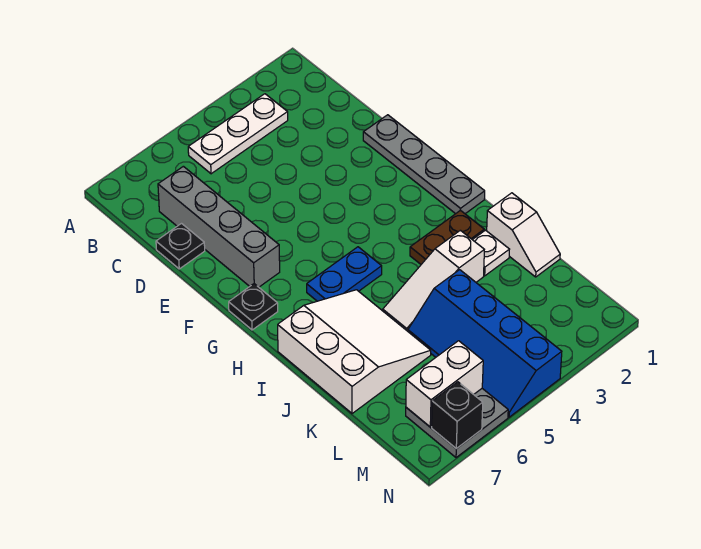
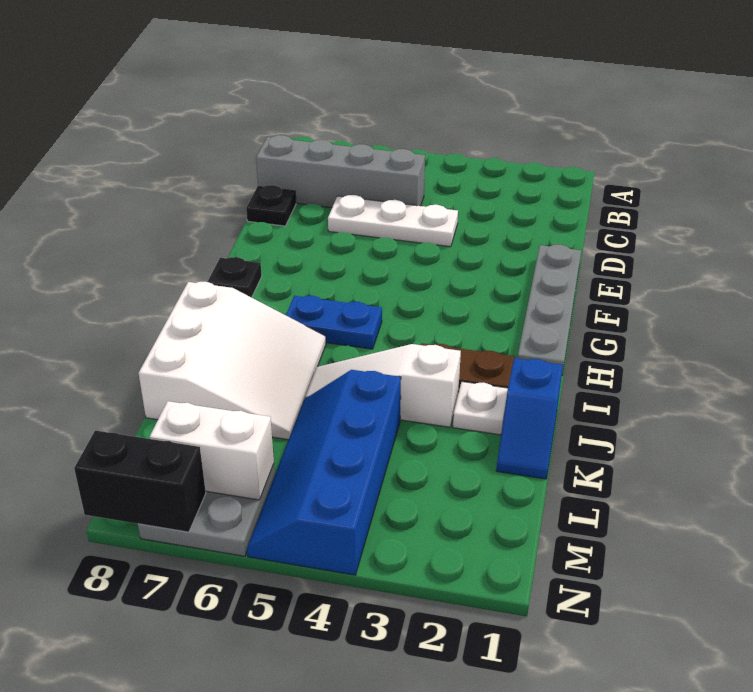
white 1x3 plate [188,94,288,174] -> white 1x3 plate moved to [328,195,458,247]
grey 1x4 brick [158,166,280,287] -> grey 1x4 brick turned to [256,135,425,208]
white 1x2 slope [487,193,560,277] -> blue 1x2 slope [496,358,563,479]
black 1x1 brick [432,382,483,449] -> black 1x2 brick [74,431,206,532]

